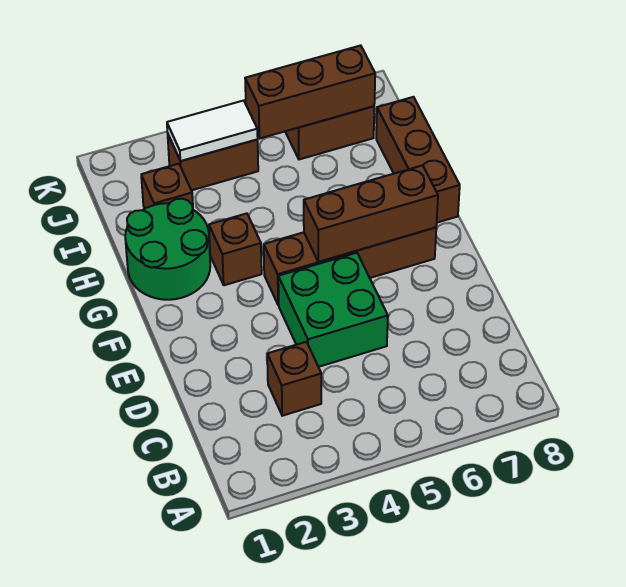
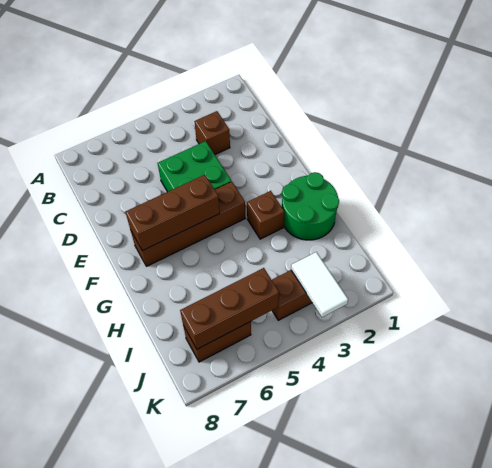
brown 1x3 brick [376,97,460,223] -> none
brown 1x1 brick [141,164,193,208] -> none
white 1x2 tile [167,100,258,161] -> white 1x2 tile turned to [291,252,348,317]

